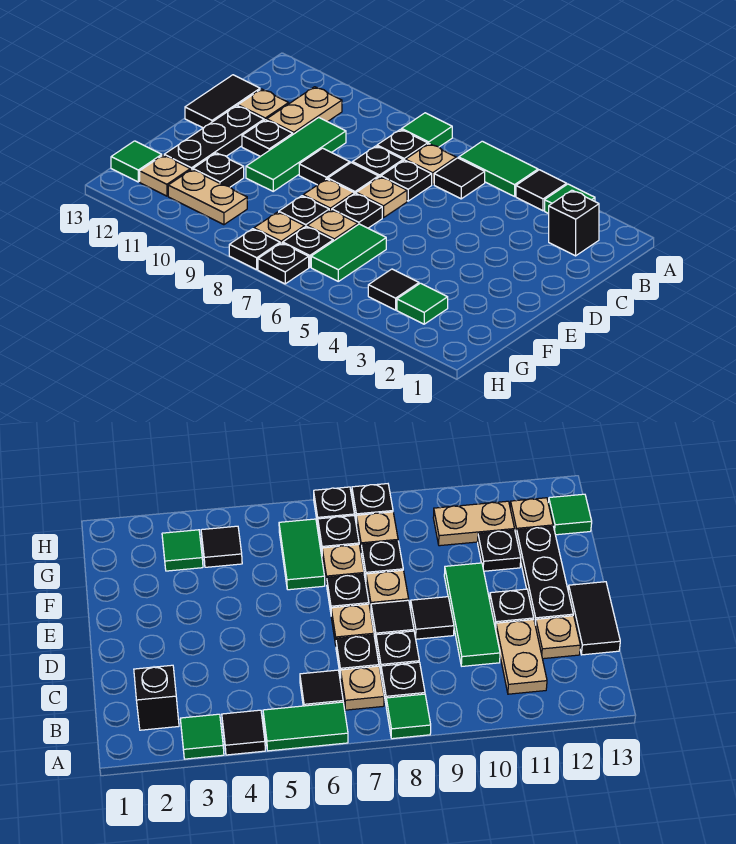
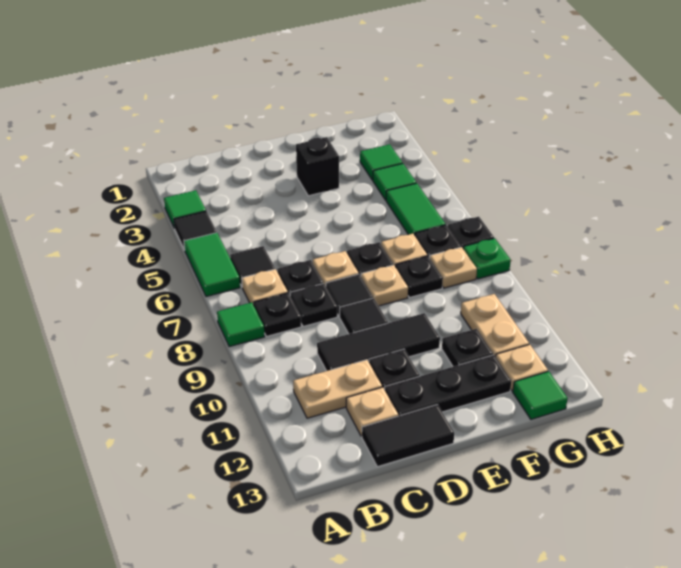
black 1x1 brick [549,190,599,256] -> black 1x1 brick moved to [296,137,339,196]
green 1x3 tile [246,117,346,191] -> black 1x3 tile [317,313,440,371]
green 1x2 tile [311,224,386,281] -> green 1x2 tile turned to [386,183,446,235]
black 1x1 tile [368,269,419,310] -> green 1x1 tile [373,164,416,200]
black 1x1 plate [229,229,280,270] -> green 1x1 plate [463,238,511,279]

